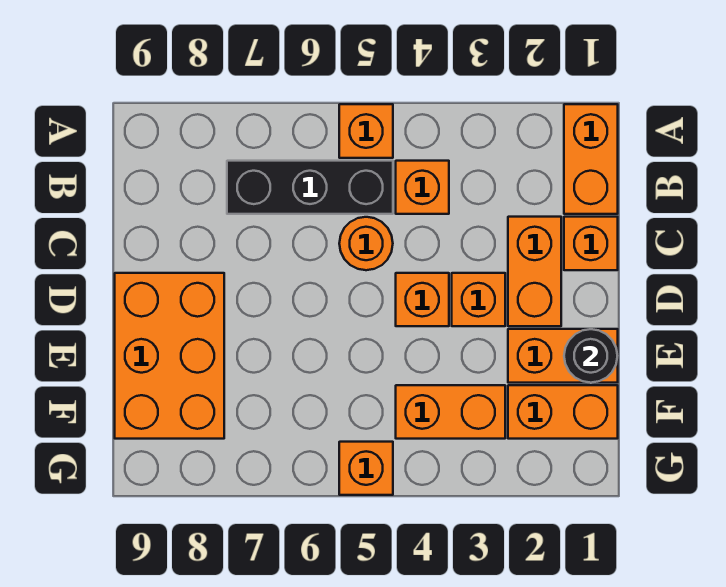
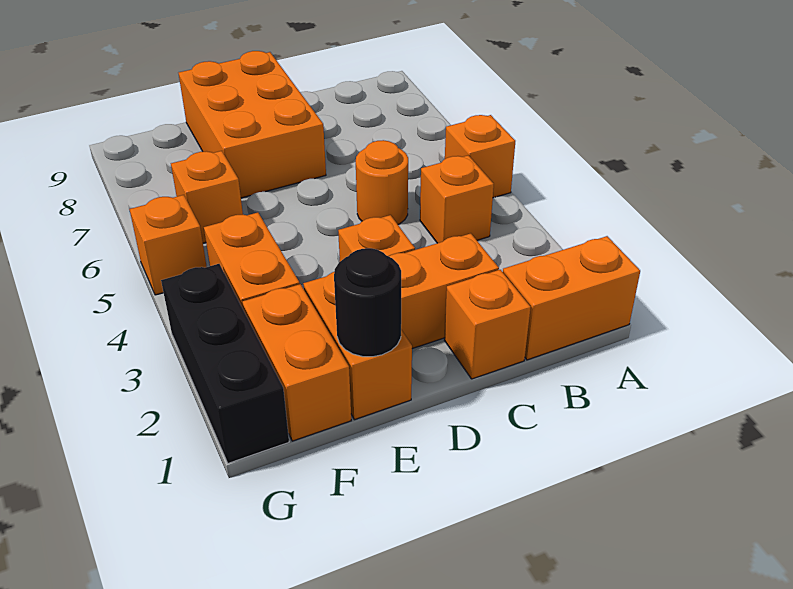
black 1x3 brick [227,161,393,214] -> black 1x3 brick moved to [161,264,289,463]
orange 1x1 brick [396,273,449,326] -> orange 1x1 brick moved to [171,151,243,243]
orange 2x3 brick [115,273,224,439] -> orange 2x3 brick turned to [179,51,326,198]

